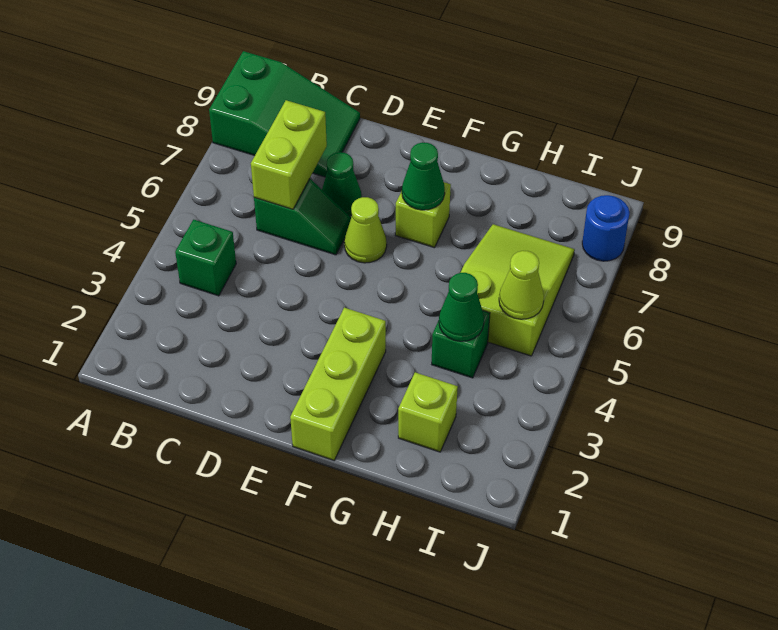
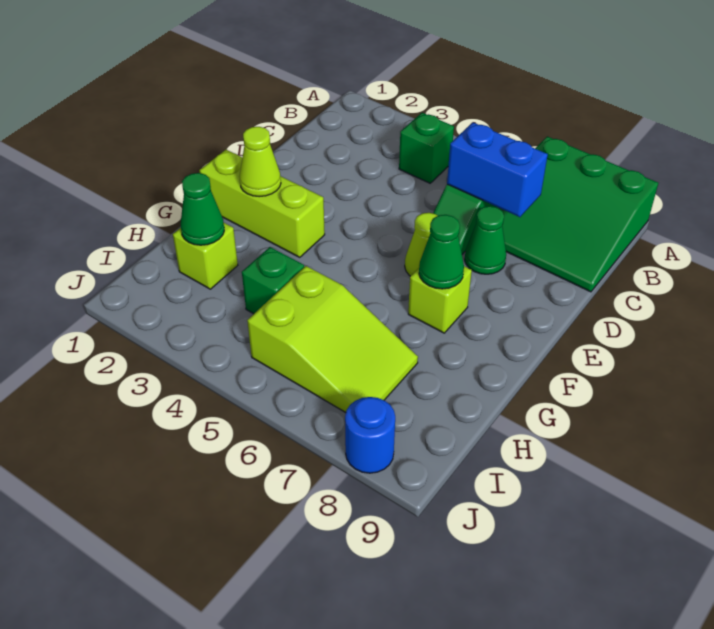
green 2x3 slope [209,51,360,177] -> green 3x3 slope [497,136,658,292]
lime 1x2 brick [251,100,327,209] -> blue 1x2 brick [447,123,548,217]
green 1x1 cone [439,273,484,341] -> green 1x1 cone moved to [181,173,224,245]
lime 1x1 cone [499,251,544,319] -> lime 1x1 cone moved to [239,127,281,197]

